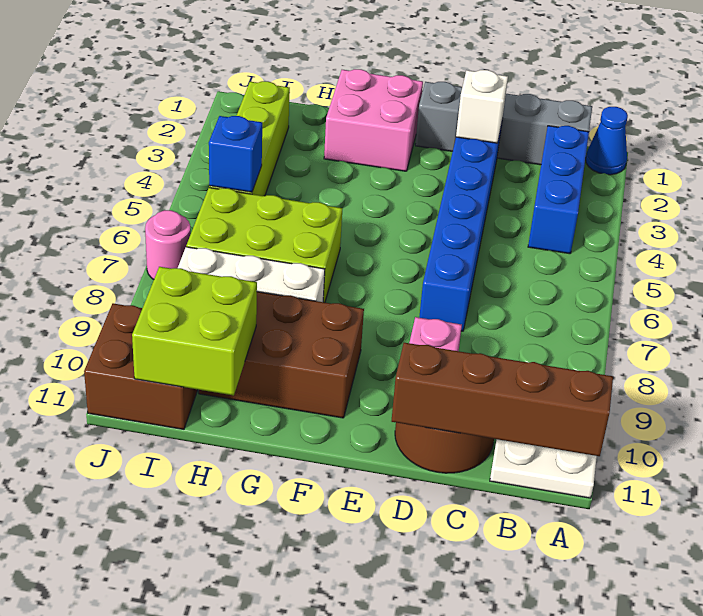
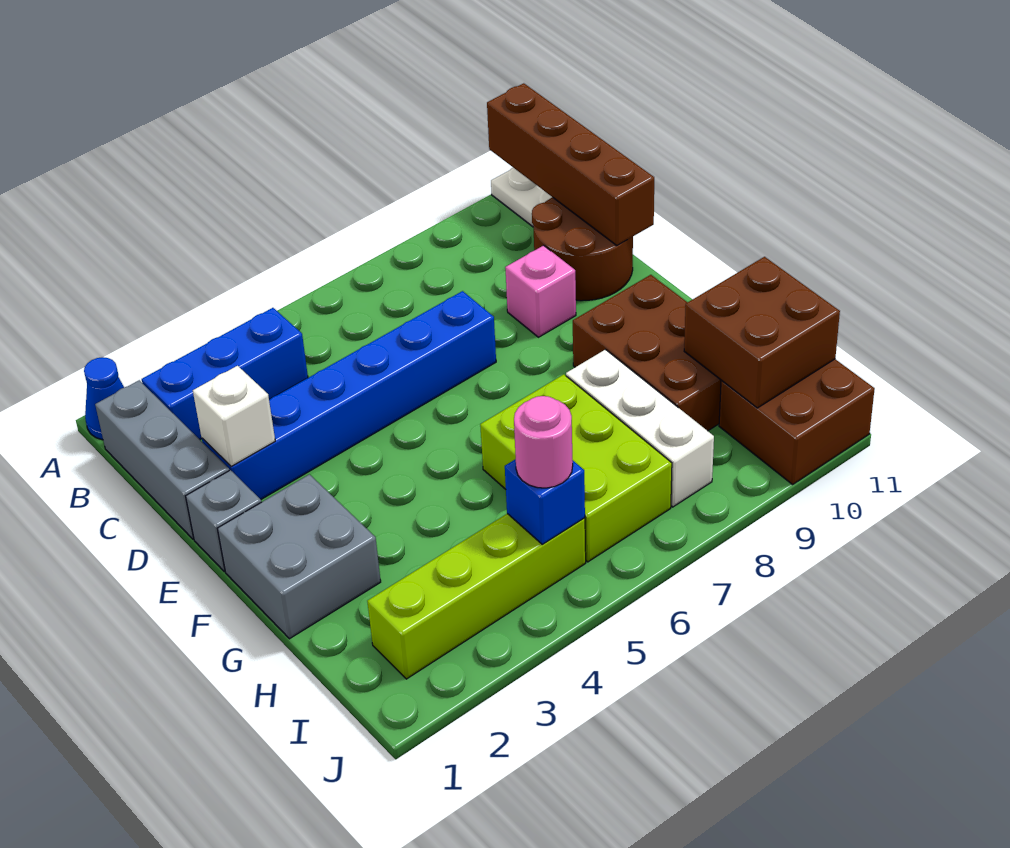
pink 2x2 brick [324,69,423,171] -> grey 2x2 brick [217,474,381,639]
lime 2x2 brick [132,267,257,395] -> brown 2x2 brick [684,257,840,408]
pink 1x1 round brick [145,210,191,279] -> pink 1x1 round brick moved to [514,396,573,488]

